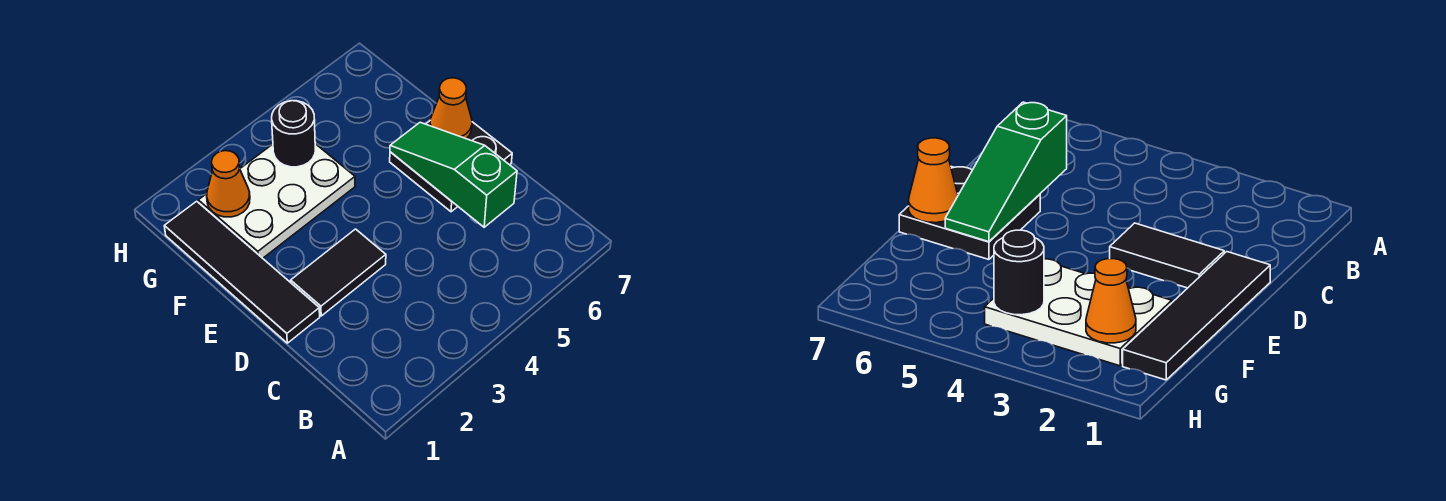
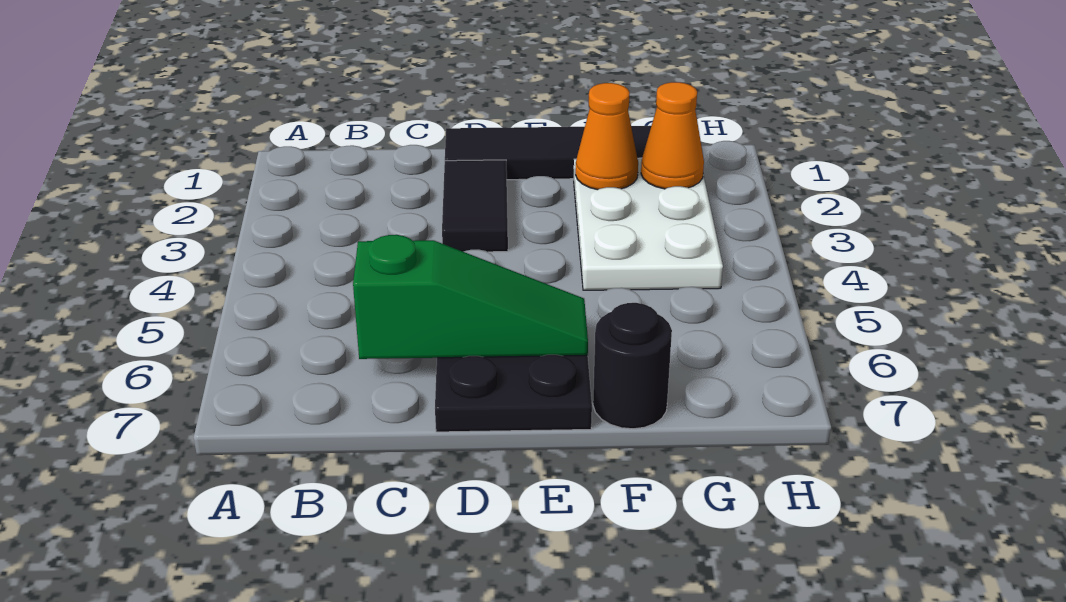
orange 1x1 cone [430,78,472,139] -> orange 1x1 cone moved to [575,83,638,190]
black 1x1 round brick [272,101,315,167] -> black 1x1 round brick moved to [593,303,672,429]

